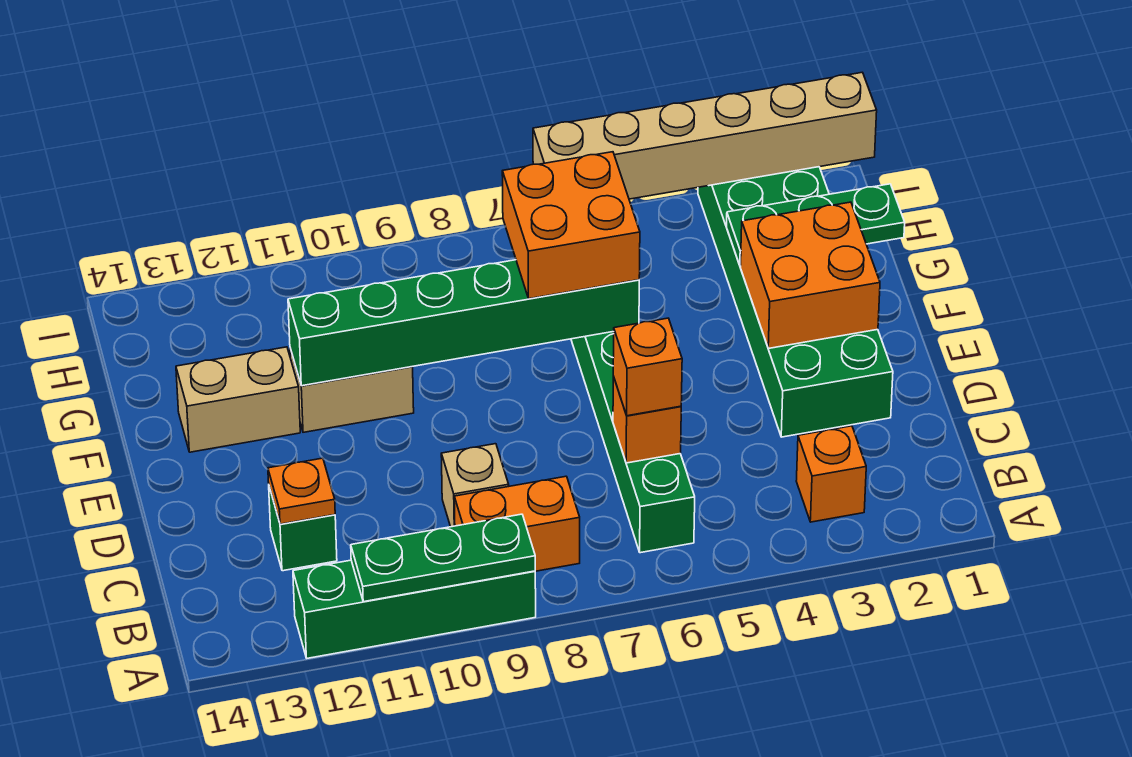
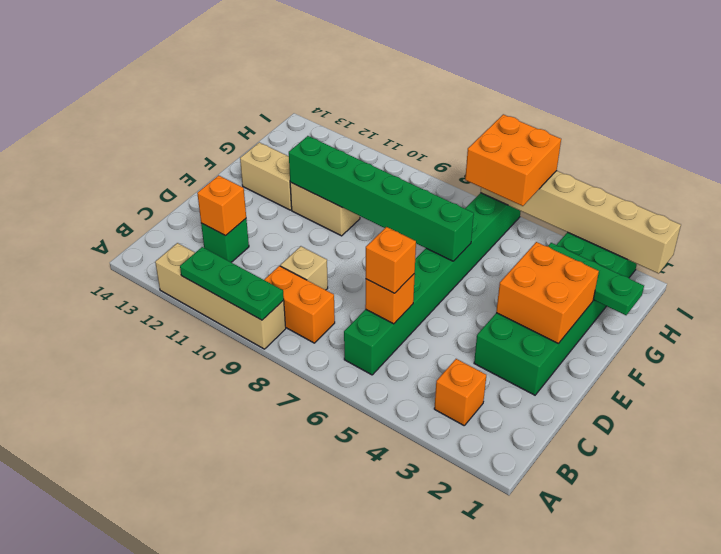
green 1x4 brick [293,560,536,658] -> tan 1x4 brick [155,243,286,349]
orange 1x1 plate [268,458,335,524] -> orange 1x1 brick [197,175,246,236]
orange 2x2 brick [502,152,640,299] -> orange 2x2 brick moved to [465,114,561,206]

